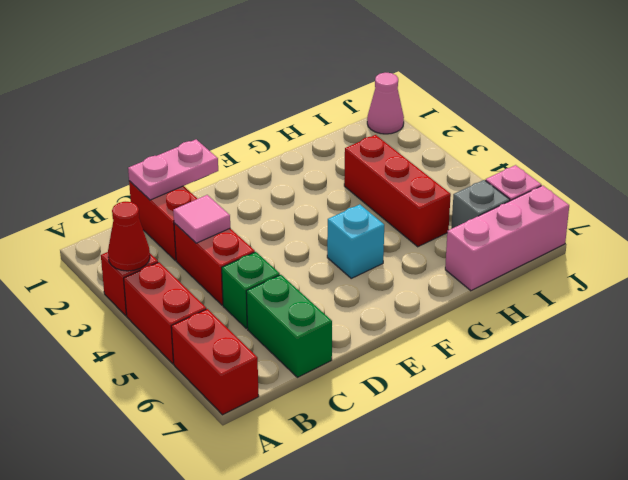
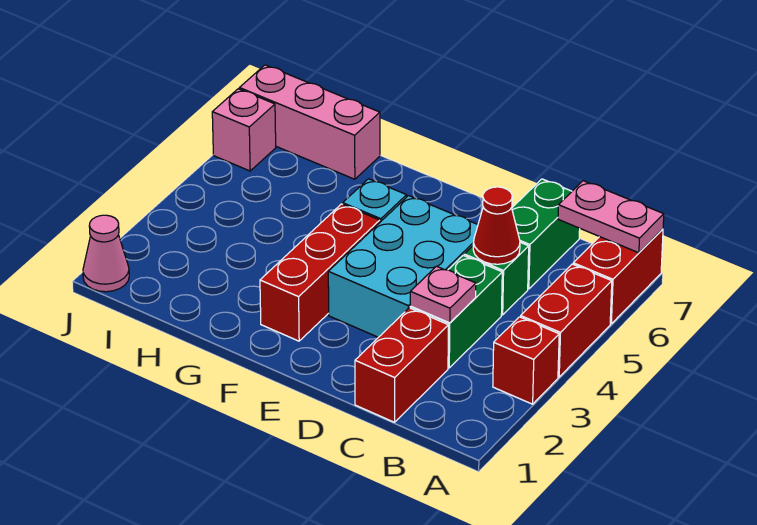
red 1x1 cone [108,202,150,271] -> red 1x1 cone moved to [473,187,520,264]
pink 1x2 plate [128,139,218,200] -> pink 1x2 plate moved to [558,181,664,253]
red 1x2 brick [174,223,255,305] -> green 1x2 brick [410,255,502,368]
pink 1x1 tile [173,195,230,243] -> pink 1x1 plate [410,266,476,323]
none -> cyan 2x3 brick [328,196,478,337]
red 1x3 brick [344,135,451,247] -> red 1x3 brick moved to [260,204,380,341]
grey 1x1 brick [451,180,510,229] -> none

